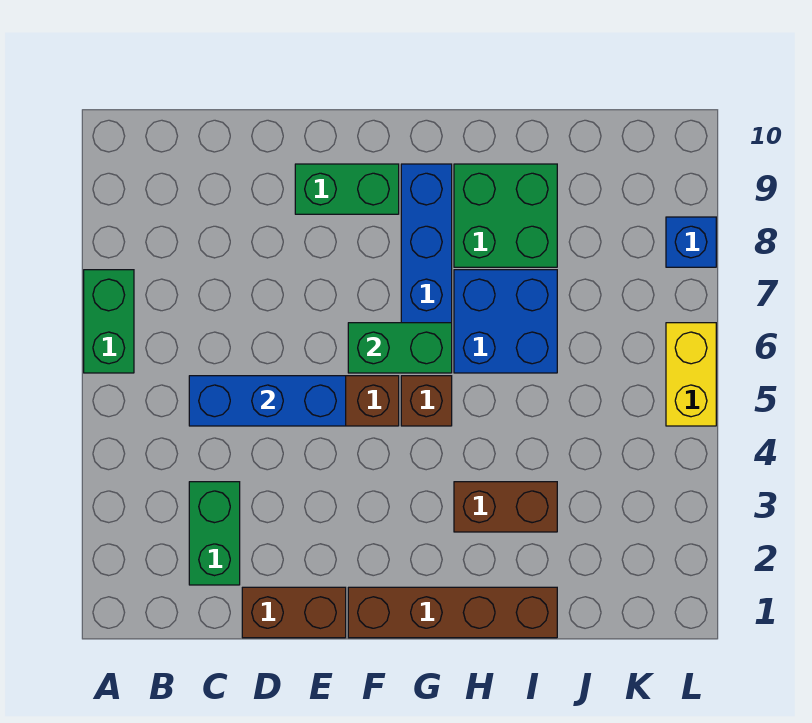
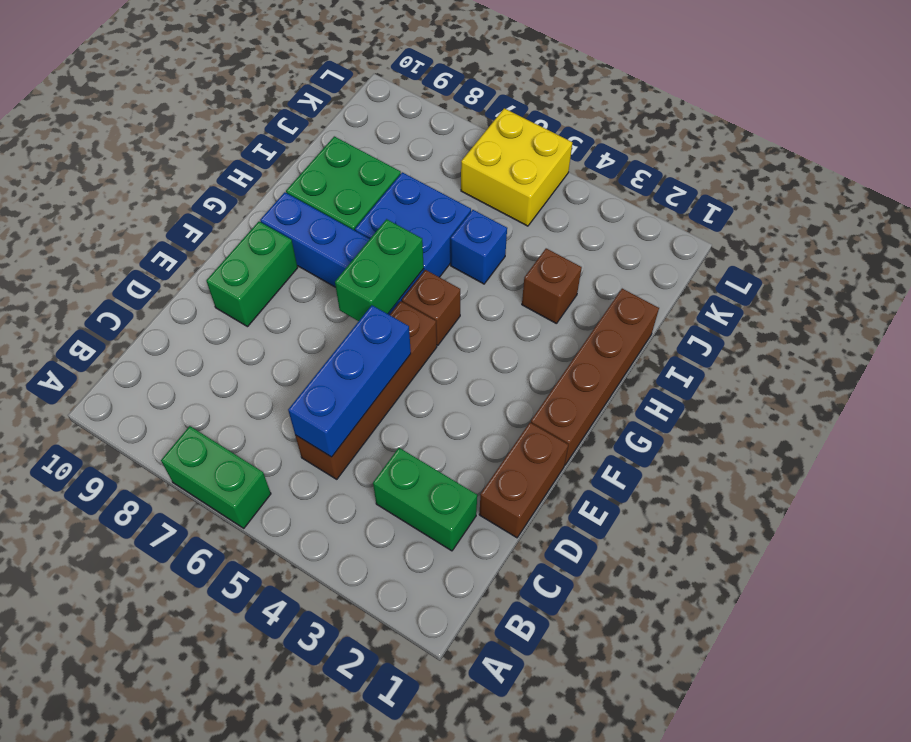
brown 1x2 brick [454,482,557,532] -> brown 1x1 brick [522,248,582,324]
yellow 1x2 brick [666,323,716,426] -> yellow 2x2 brick [461,108,572,226]
blue 1x1 brick [666,217,716,267] -> blue 1x1 brick moved to [451,210,507,284]

